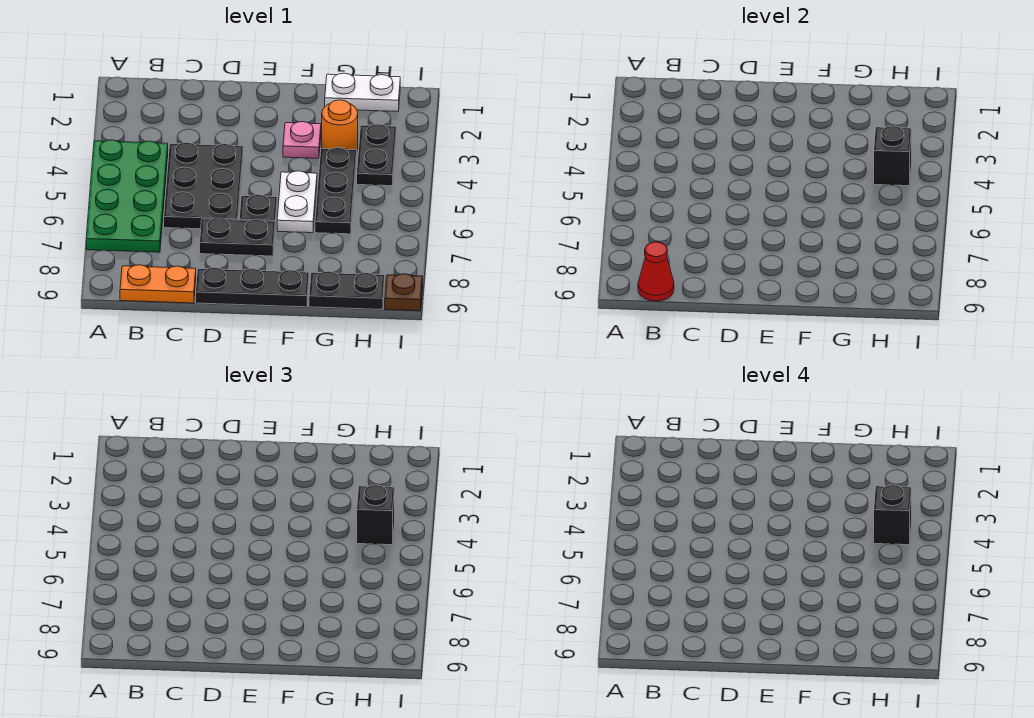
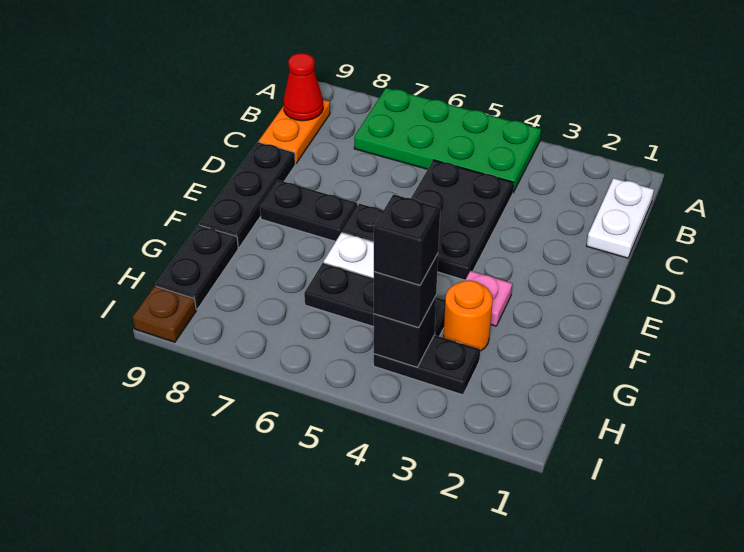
black 2x3 plate [164,142,243,229] -> black 2x3 plate turned to [411,160,514,280]
black 1x2 plate [200,218,275,256] -> black 1x2 plate turned to [260,180,357,241]
white 1x2 plate [325,73,400,111] -> white 1x2 plate moved to [587,178,654,258]

